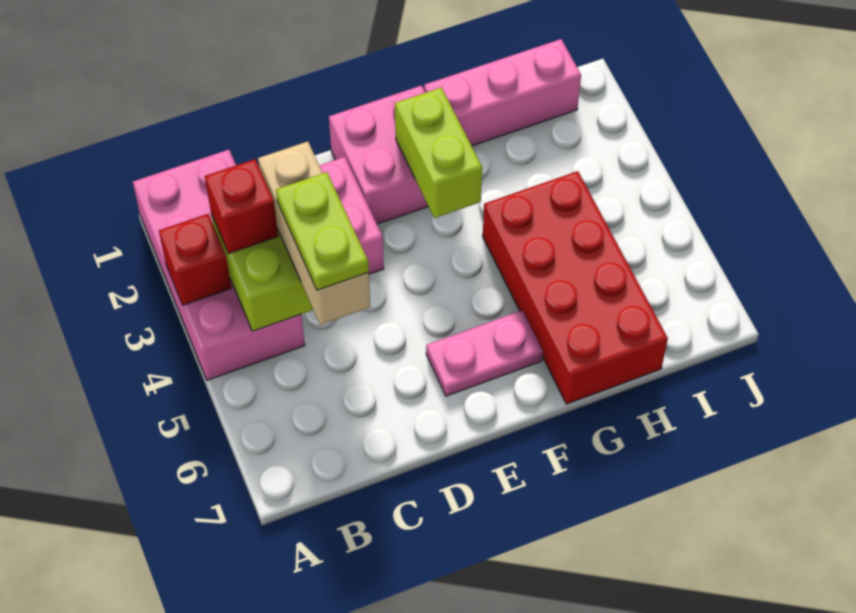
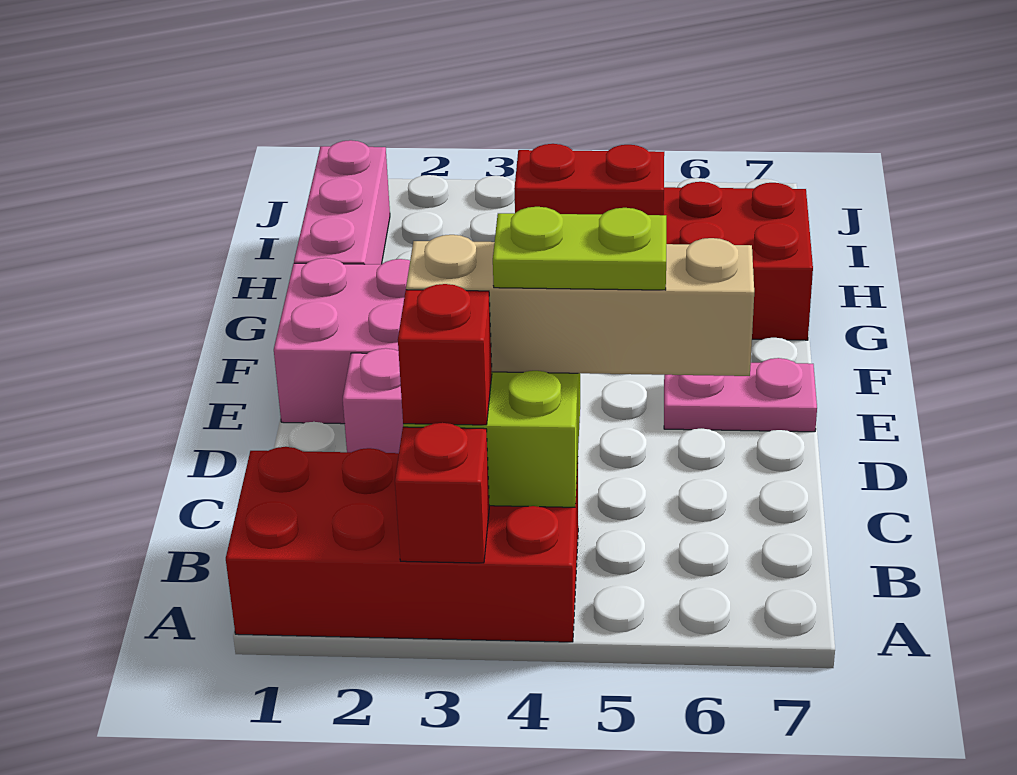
pink 2x4 brick [133,150,305,380] -> red 2x4 brick [226,447,578,642]
tan 1x3 brick [258,142,370,325] -> tan 1x4 brick [406,235,754,376]
pink 1x2 plate [426,311,543,396] -> pink 1x2 plate turned to [664,358,817,432]
lime 1x2 brick [395,88,482,218] -> none
none -> red 1x2 brick [514,144,664,215]

